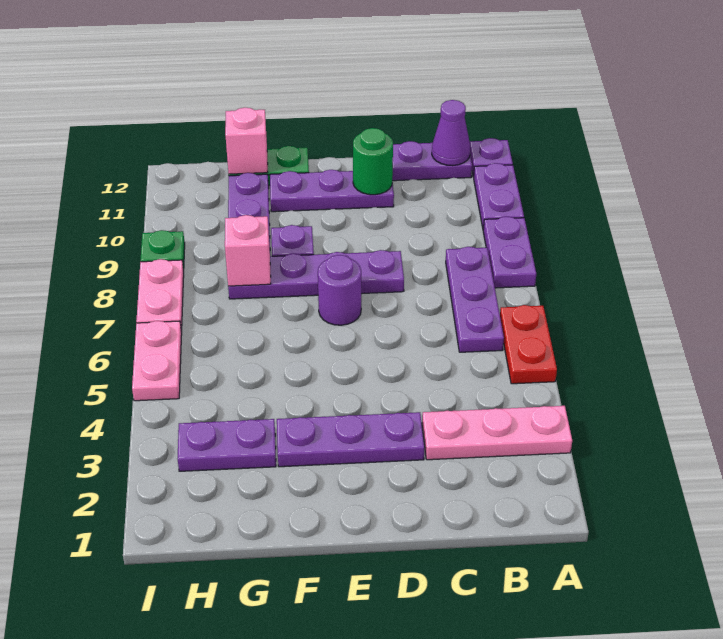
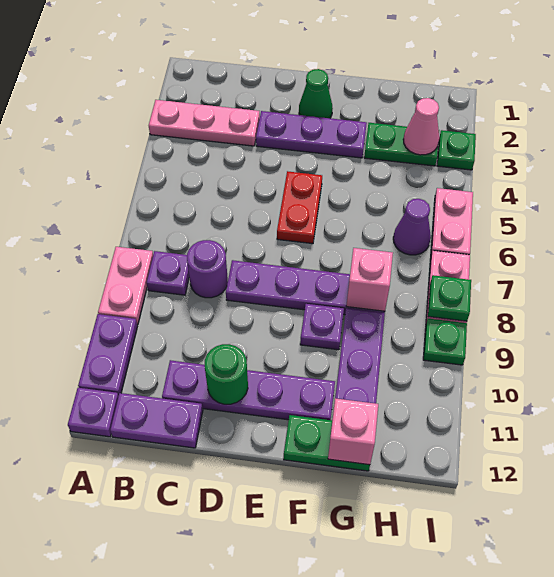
red 1x2 plate [500,305,557,384] -> red 1x2 plate moved to [277,171,322,244]
purple 1x2 plate [483,217,536,288] -> pink 1x2 plate [98,247,153,325]
purple 1x3 plate [446,247,504,352] -> purple 1x1 plate [147,251,189,295]
purple 1x1 cone [432,100,470,166] -> purple 1x1 cone moved to [393,199,431,255]
purple 1x3 plate [270,170,394,212] -> purple 1x4 plate [162,360,335,420]
none -> green 1x1 cone [299,69,333,118]
purple 1x1 round brick [318,255,361,325] -> purple 1x1 round brick moved to [187,240,228,298]
purple 1x2 plate [177,419,276,471] -> green 1x2 plate [364,123,438,166]
none -> pink 1x1 cone [403,98,439,155]
none -> green 1x1 plate [437,130,476,170]
none -> green 1x1 plate [428,275,471,321]

